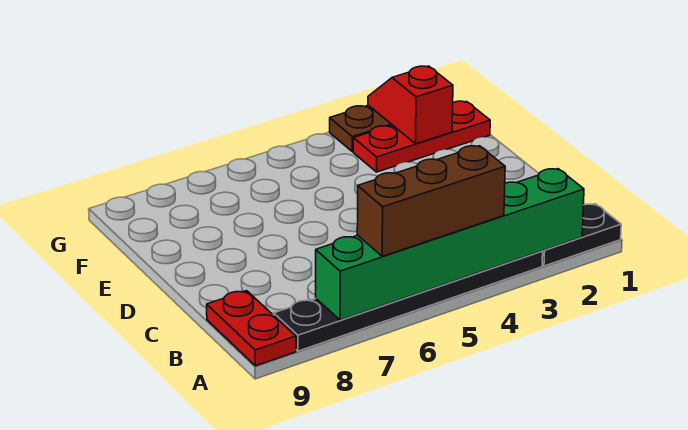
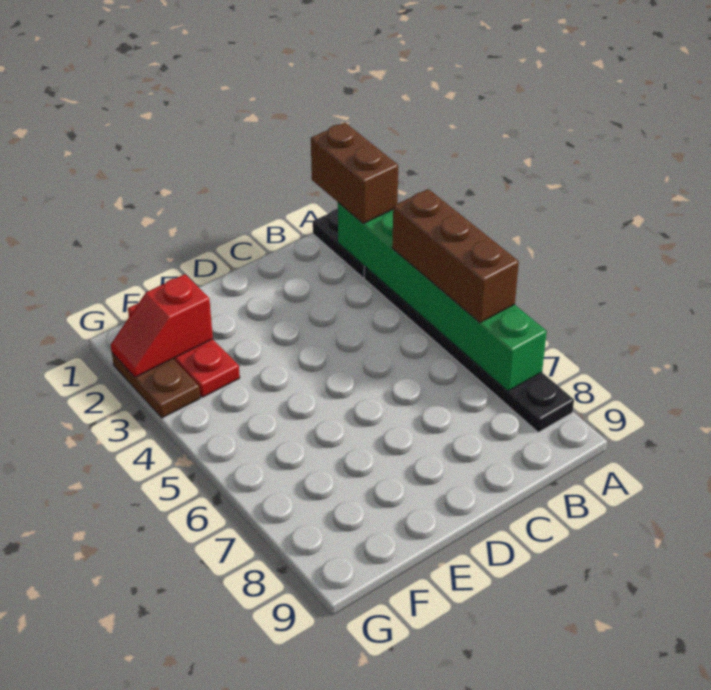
none -> brown 1x2 brick [311,123,398,224]
red 1x2 plate [207,291,296,366] -> none

